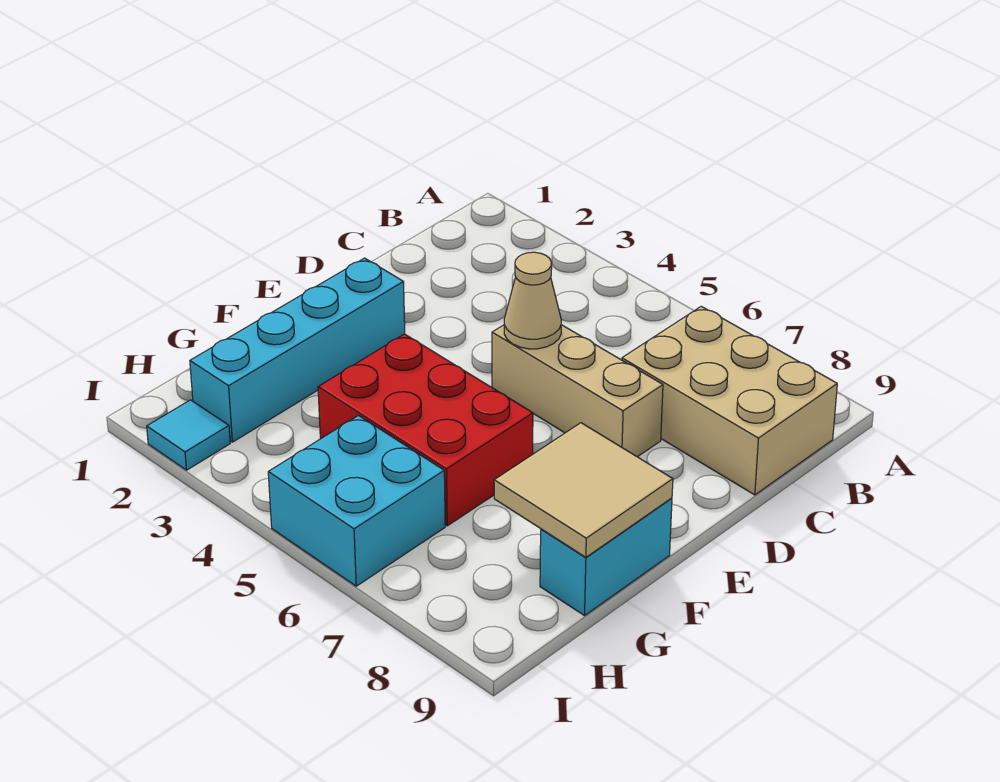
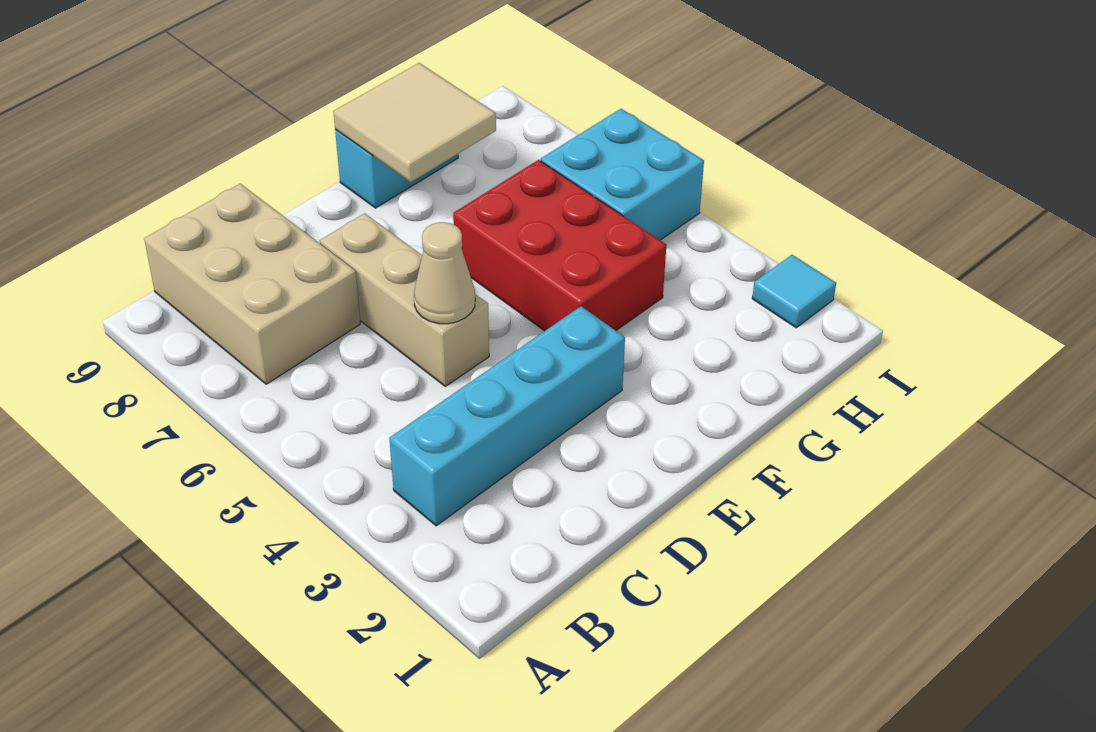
cyan 1x4 brick [190,258,405,442] -> cyan 1x4 brick moved to [389,306,625,526]

